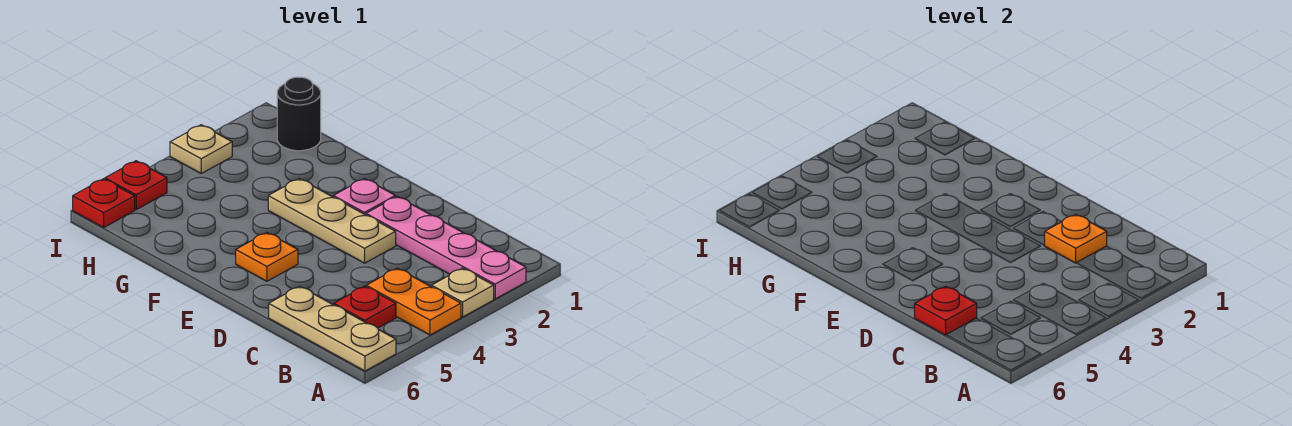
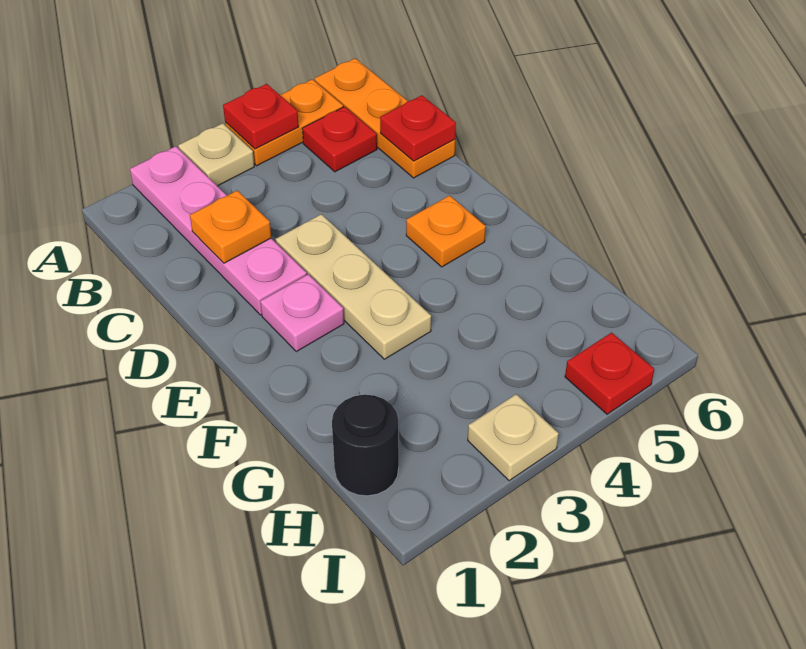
orange 1x2 plate [366,268,461,335] -> orange 1x2 plate turned to [225,79,343,166]
tan 1x3 plate [269,286,396,371] -> orange 1x3 plate [315,58,455,178]
red 1x1 plate [73,179,135,228] -> red 1x1 plate moved to [223,84,299,149]

